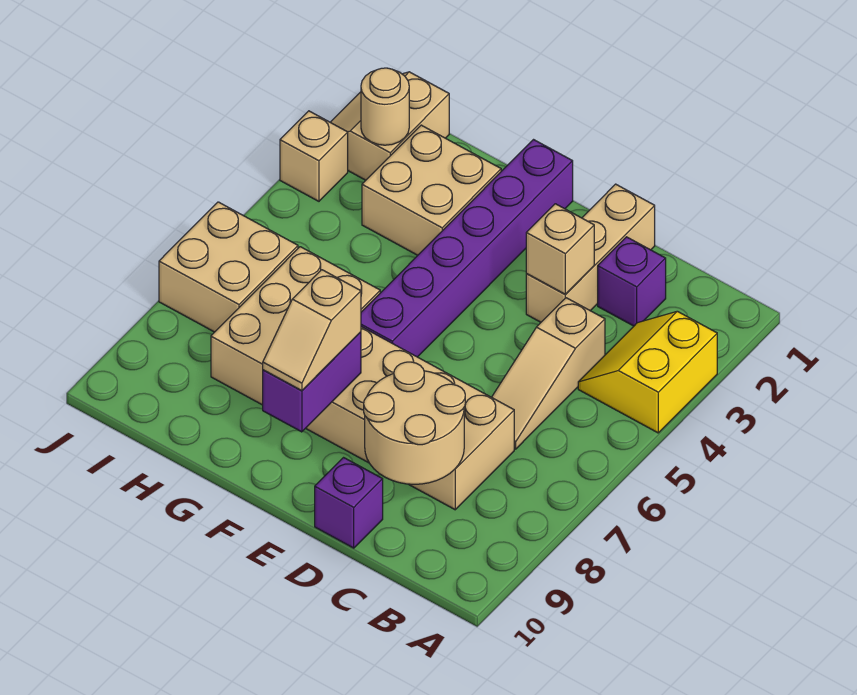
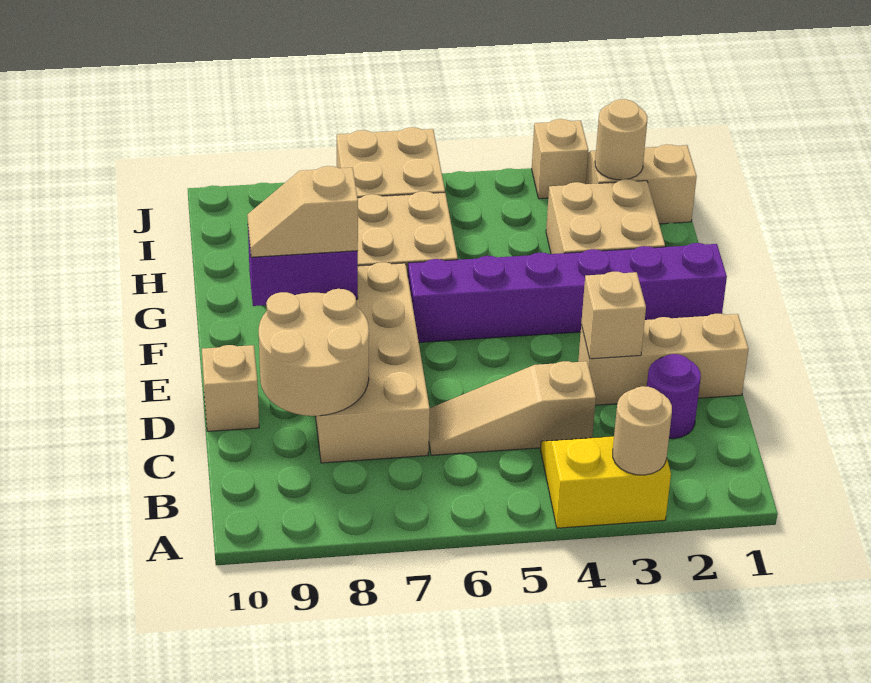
none -> tan 1x1 round brick [613,386,672,475]
purple 1x1 brick [598,237,666,326] -> purple 1x1 round brick [647,354,701,439]
purple 1x1 brick [315,458,383,548] -> tan 1x1 brick [202,345,259,431]

